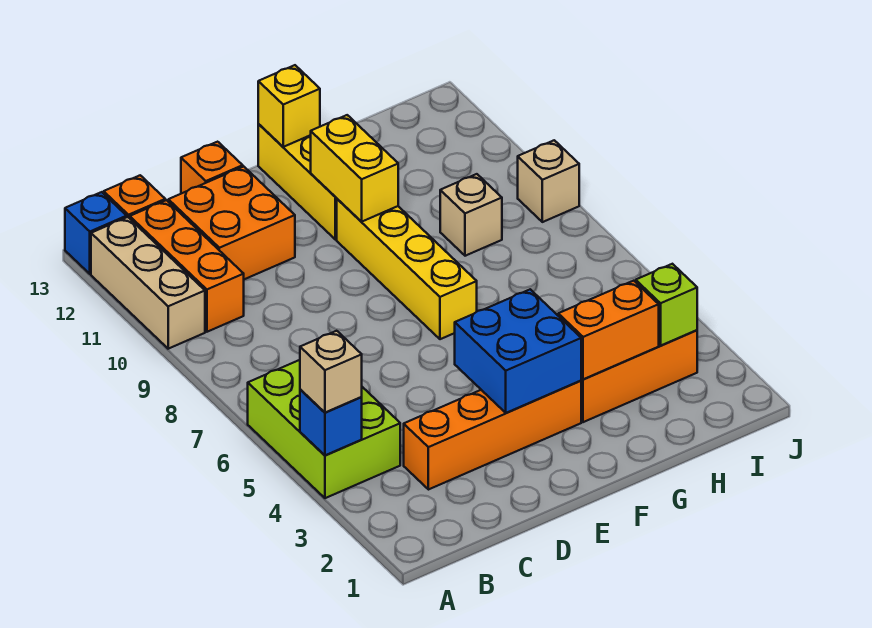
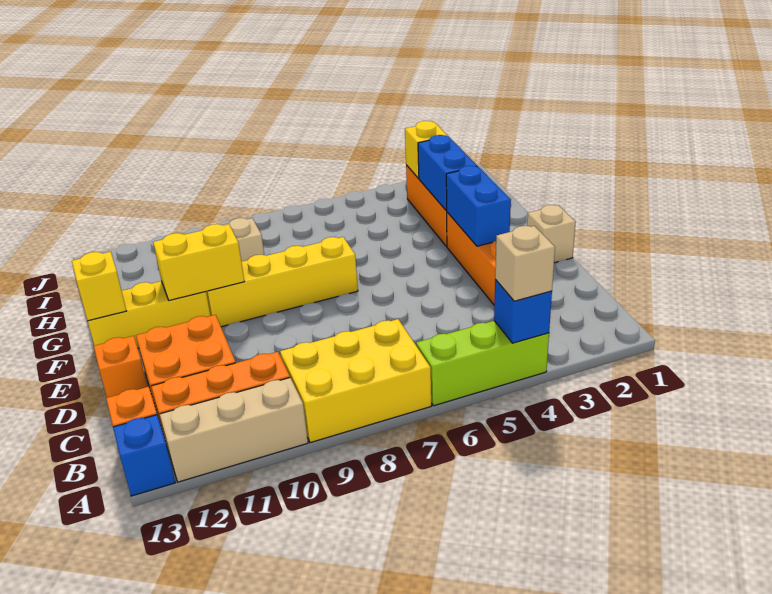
lime 2x3 brick [248,360,400,498] -> lime 1x3 brick [416,321,549,406]
none -> yellow 2x3 brick [280,319,431,443]
blue 2x2 brick [455,289,581,413] -> blue 1x2 brick [446,166,511,246]
orange 1x2 brick [558,281,659,380] -> blue 1x2 brick [418,135,477,210]
lime 1x1 brick [636,264,697,346] -> yellow 1x1 brick [405,121,447,178]
tan 1x1 brick [518,140,579,222] -> tan 1x1 brick moved to [527,205,576,263]

